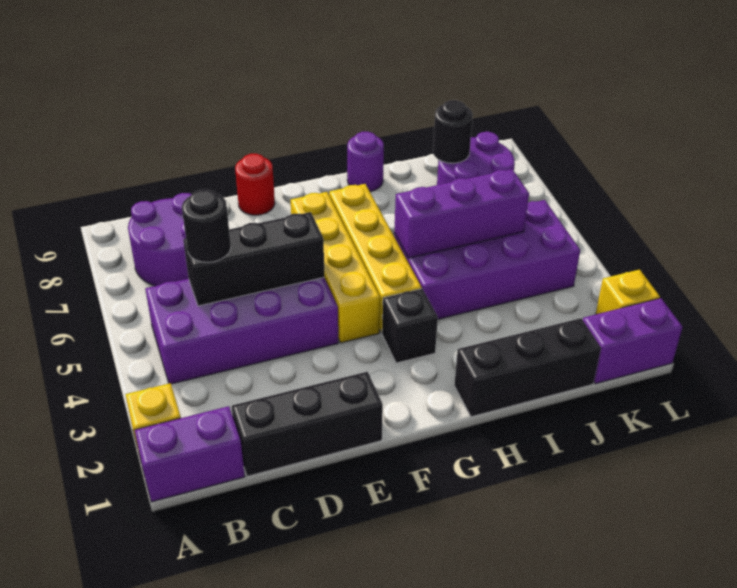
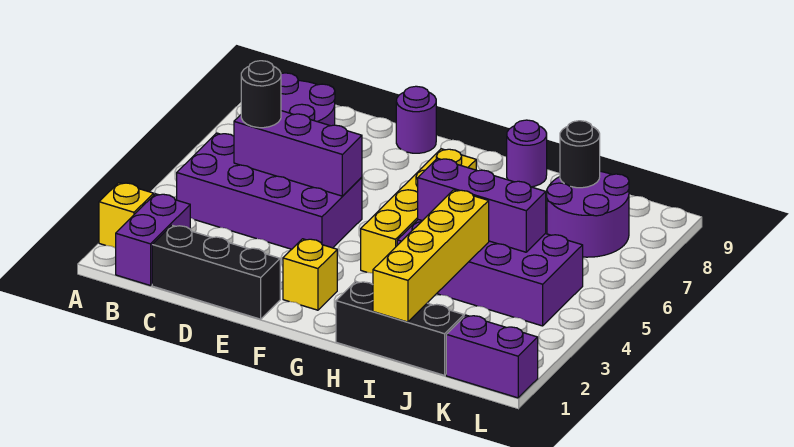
purple 1x2 brick [135,406,245,502] -> purple 1x2 brick turned to [116,194,190,286]
black 1x3 brick [183,212,324,306] -> purple 1x3 brick [234,111,362,196]
red 1x1 round brick [235,154,275,215] -> purple 1x1 round brick [396,86,436,153]
yellow 1x4 brick [291,192,380,343] -> yellow 1x4 brick moved to [373,190,489,322]
black 1x1 brick [382,289,438,363] -> none
yellow 1x1 brick [596,270,660,314] -> yellow 1x1 brick moved to [283,239,337,310]

